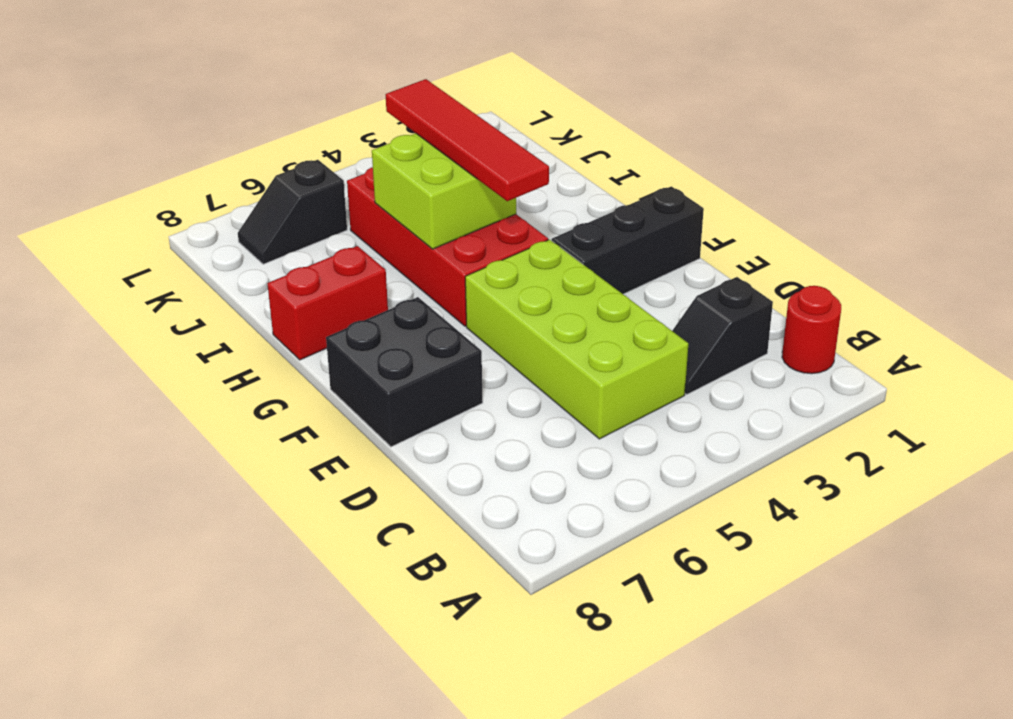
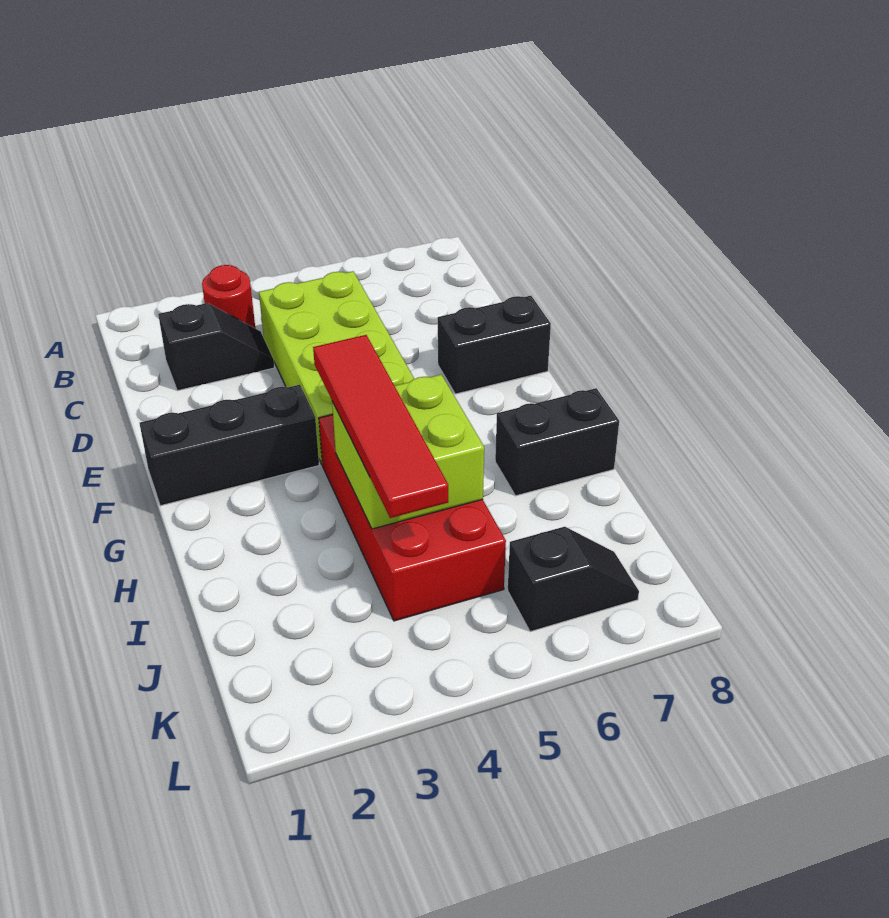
red 1x1 round brick [782,286,841,374] -> red 1x1 round brick moved to [202,265,255,328]
black 2x2 brick [326,297,483,447] -> black 1x2 brick [438,296,551,394]
red 1x2 brick [267,246,388,360] -> black 1x2 brick [495,388,619,496]

